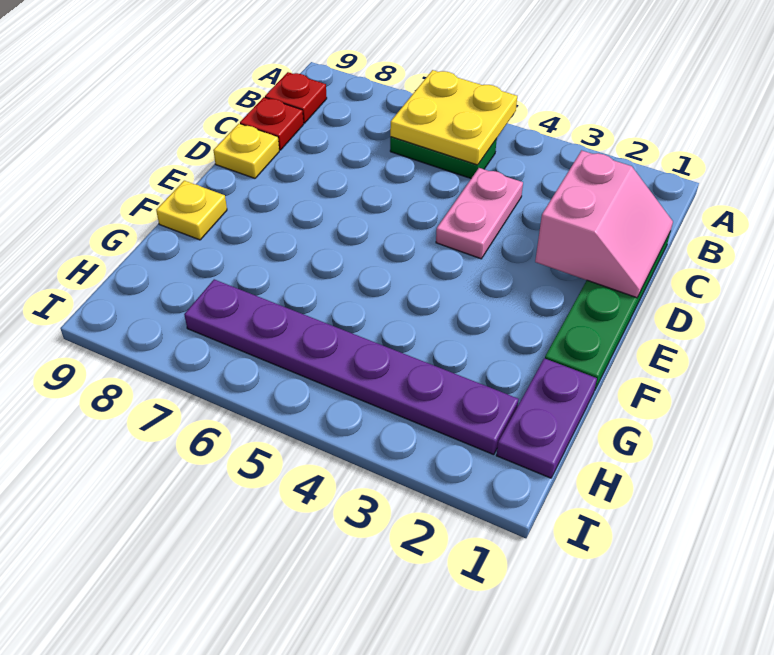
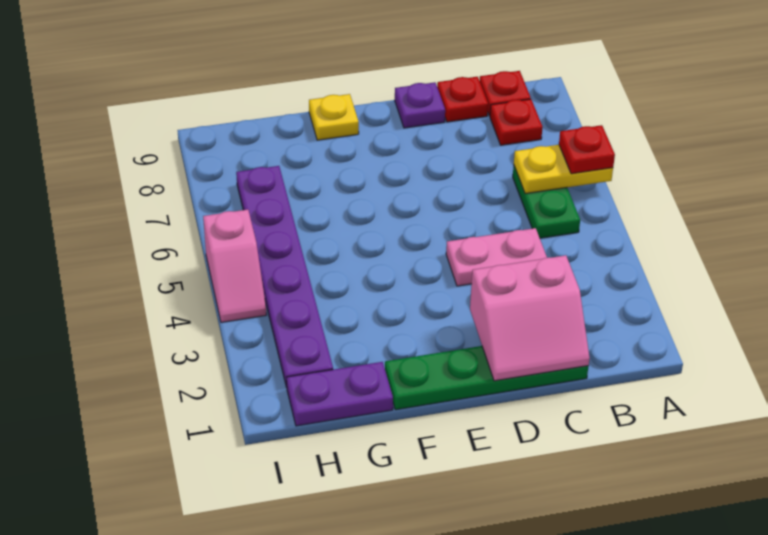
yellow 2x2 plate [390,70,517,165] -> yellow 1x2 plate [514,145,613,194]
none -> red 1x1 plate [559,125,615,174]
none -> red 1x1 plate [490,99,543,145]
yellow 1x1 plate [213,124,279,178] -> purple 1x1 plate [395,82,445,128]
none -> pink 1x2 slope [203,210,266,322]

